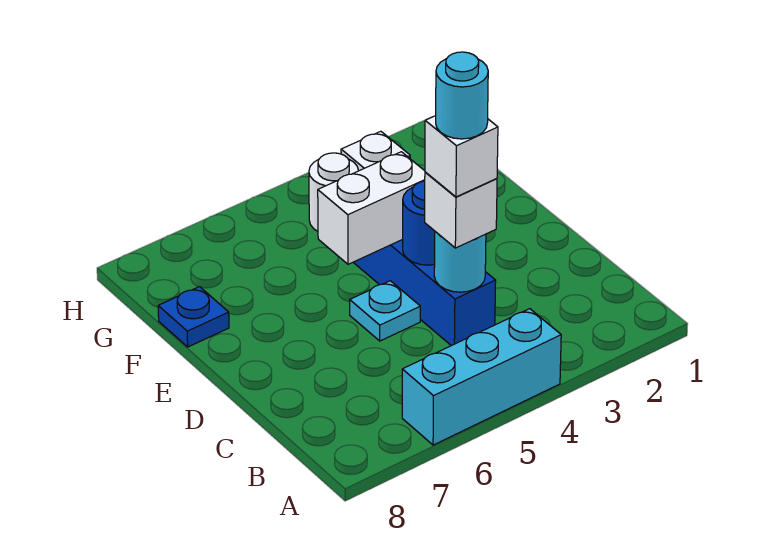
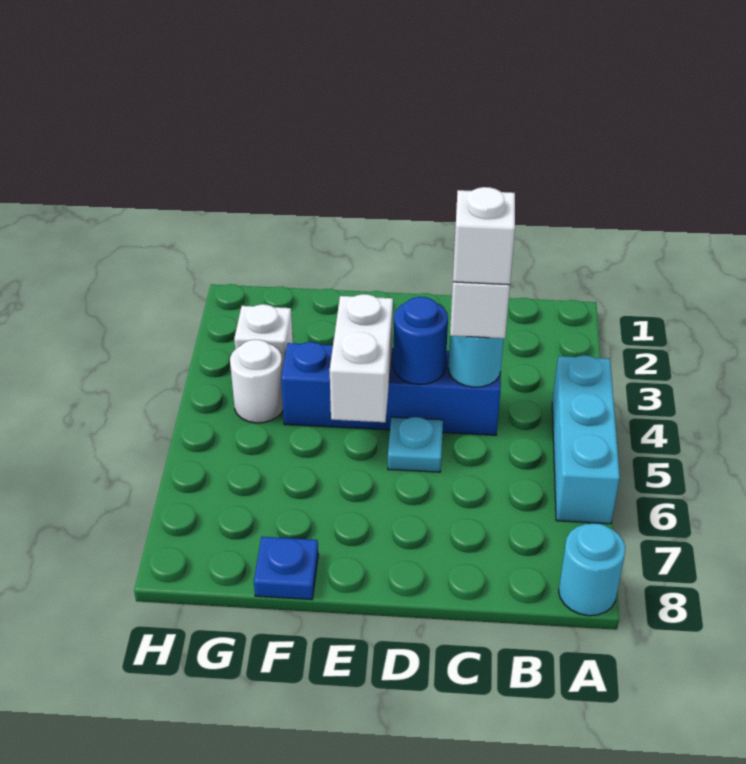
cyan 1x1 round brick [436,52,488,139] -> cyan 1x1 round brick moved to [559,523,625,616]

